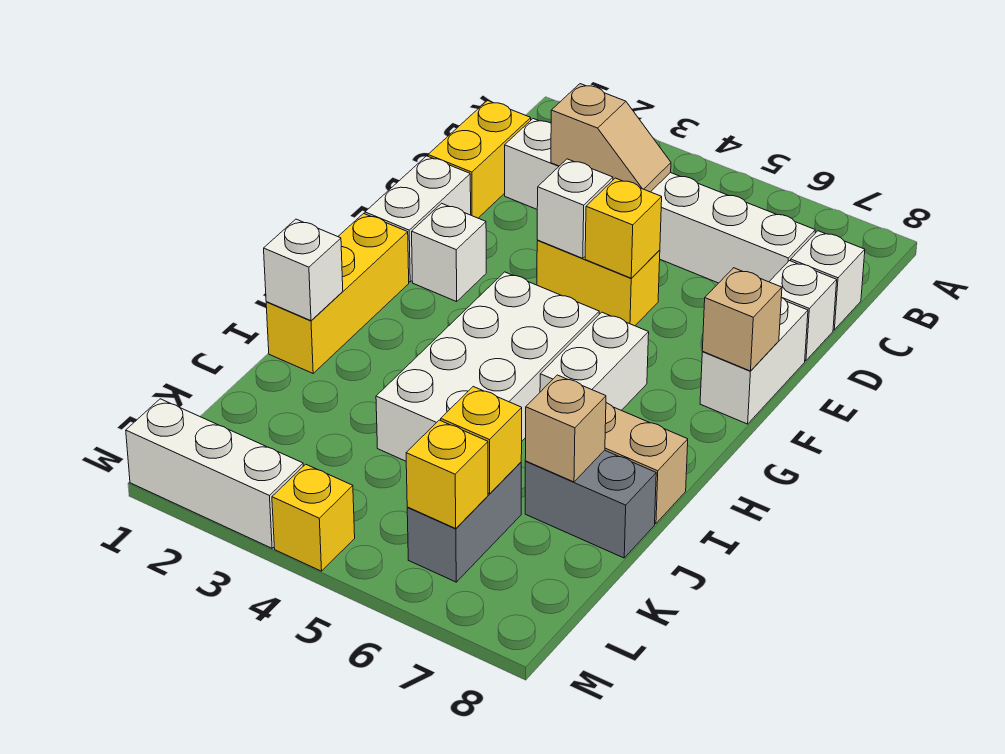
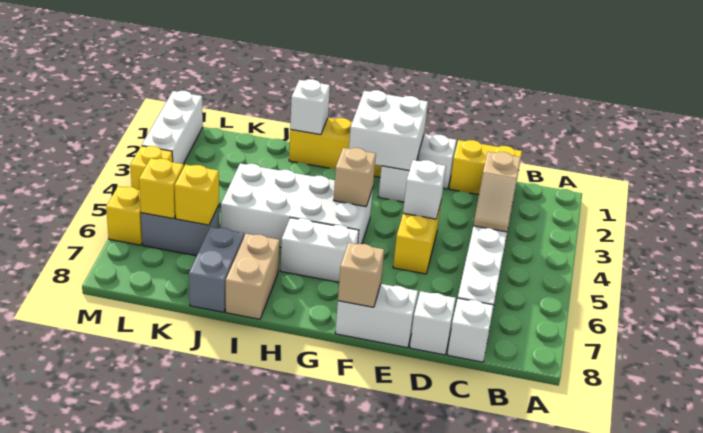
yellow 1x1 brick [585,178,662,278] -> yellow 1x1 brick moved to [106,186,142,245]
none -> white 2x2 brick [349,90,428,171]
tan 1x1 brick [525,375,606,482] -> tan 1x1 brick moved to [334,148,376,207]

